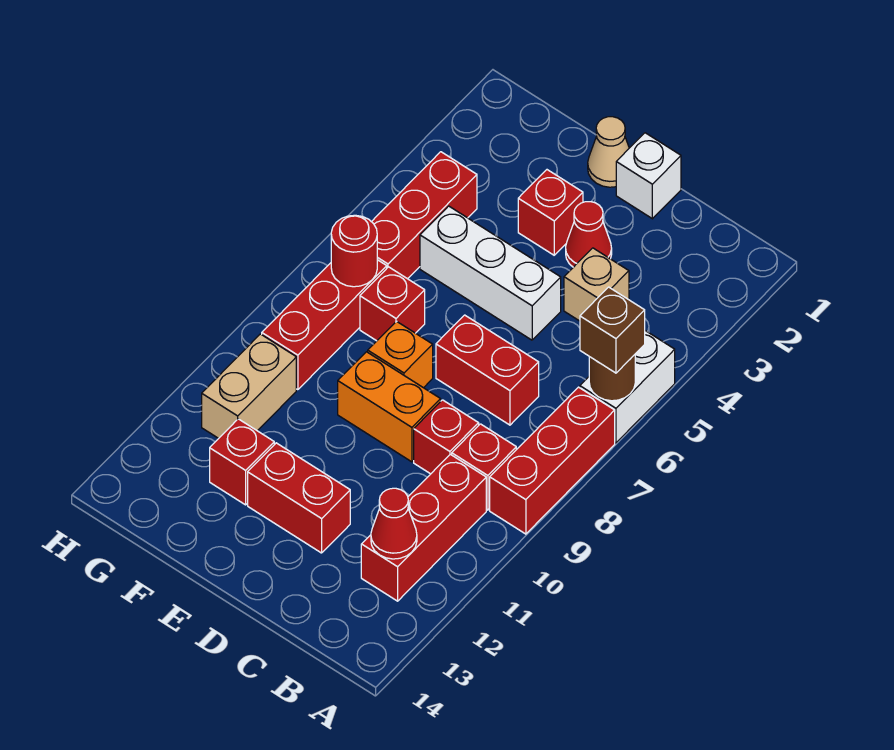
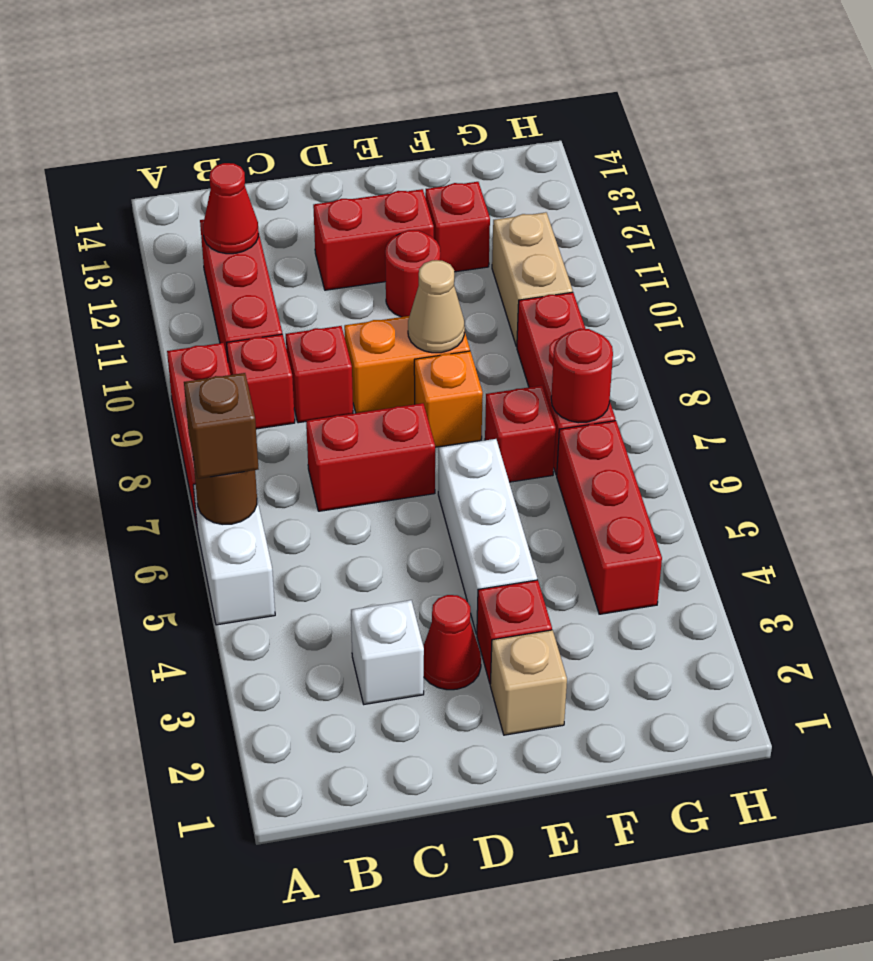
tan 1x1 brick [564,248,629,321] -> tan 1x1 brick moved to [490,630,567,735]
white 1x1 brick [616,133,681,219] -> white 1x1 brick moved to [351,600,424,704]
white 1x3 brick [420,206,561,340] -> white 1x3 brick turned to [438,439,537,634]
tan 1x1 cone [588,117,629,187] -> tan 1x1 cone moved to [408,260,465,353]
none -> red 1x1 round brick [385,230,440,317]

